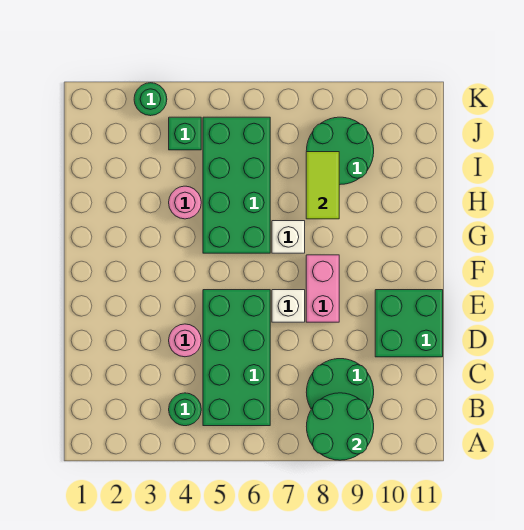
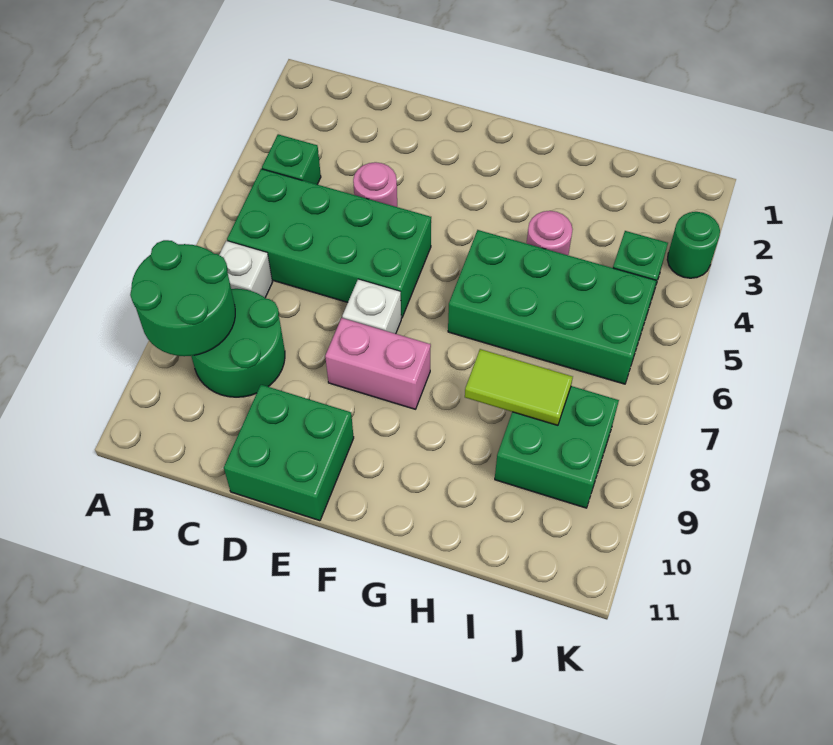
green 1x1 round brick [169,393,201,426] -> green 1x1 brick [262,134,321,184]
white 1x1 brick [272,221,305,253] -> white 1x1 brick moved to [219,241,272,298]
green 2x2 round brick [306,117,374,184] -> green 2x2 brick [495,386,619,508]

